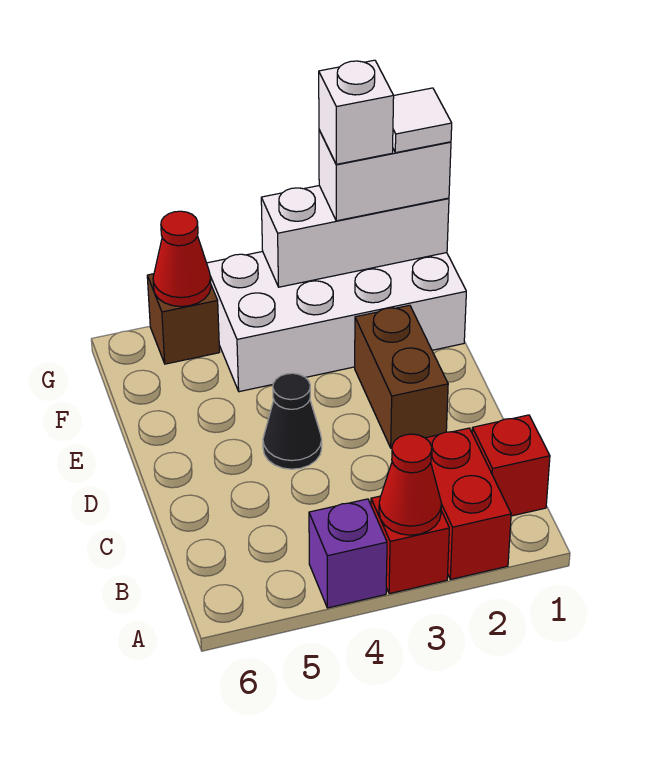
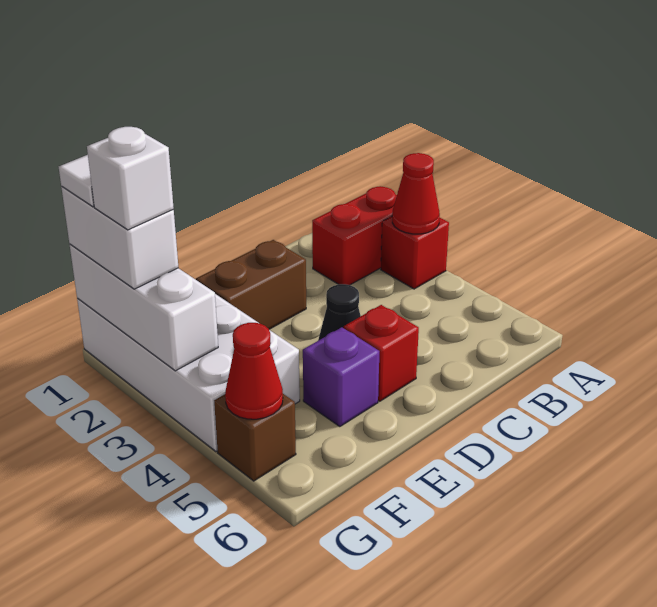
purple 1x1 brick [309,499,387,608] -> purple 1x1 brick moved to [303,327,379,427]
red 1x1 brick [472,415,550,516] -> red 1x1 brick moved to [344,305,419,401]

